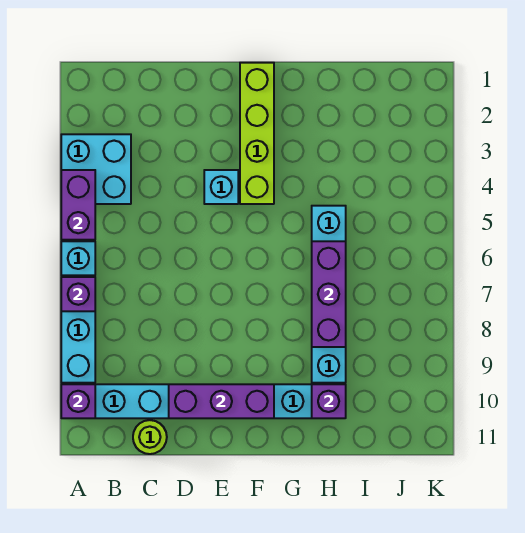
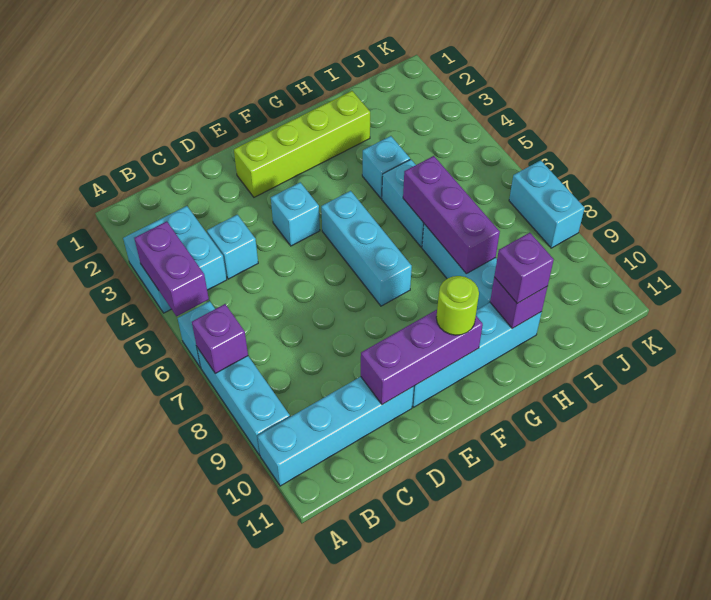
purple 1x1 brick [61,384,95,418] -> purple 1x1 brick moved to [494,233,554,303]
none -> cyan 1x1 brick [207,215,258,279]
lime 1x1 round brick [133,420,167,454] -> lime 1x1 round brick moved to [436,276,479,335]
lime 1x4 brick [240,63,274,204] -> lime 1x4 brick turned to [234,91,370,197]
none -> cyan 1x3 brick [321,191,412,306]
none -> cyan 1x1 brick [362,136,410,198]
none -> cyan 1x2 brick [509,160,585,248]

